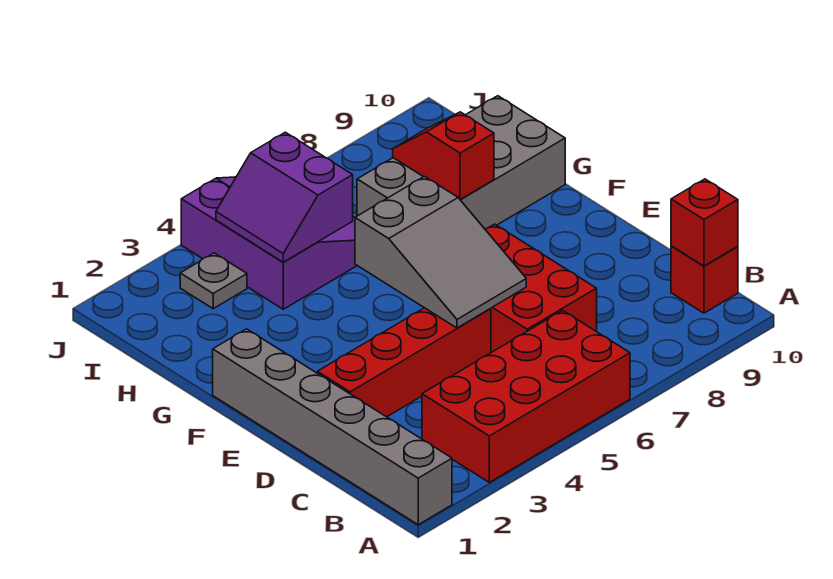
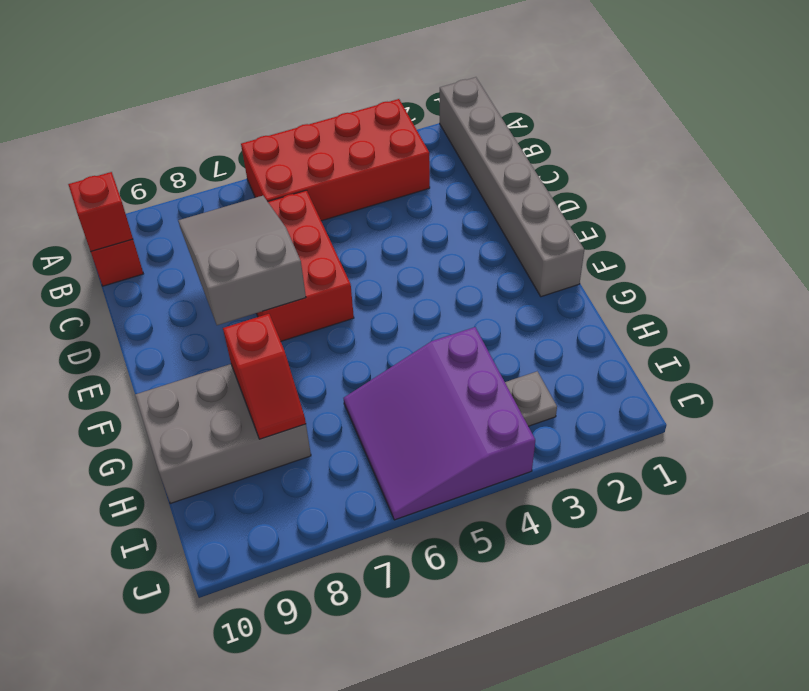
red 1x4 brick [317,308,491,417] -> none
grey 2x3 slope [355,176,526,328] -> grey 2x3 slope moved to [178,196,306,325]
grey 2x4 brick [357,96,565,229] -> grey 2x3 brick [135,364,311,503]
purple 2x2 slope [216,132,353,262] -> none

